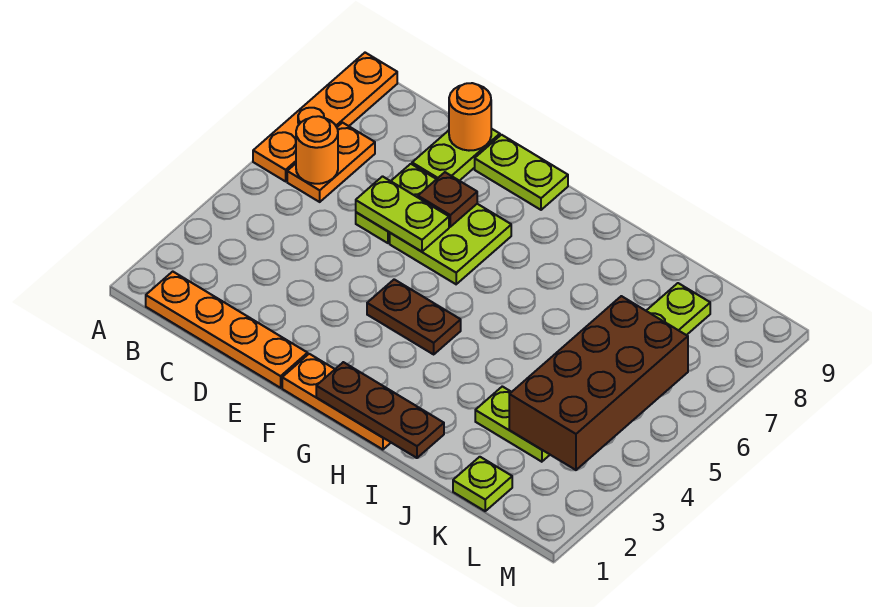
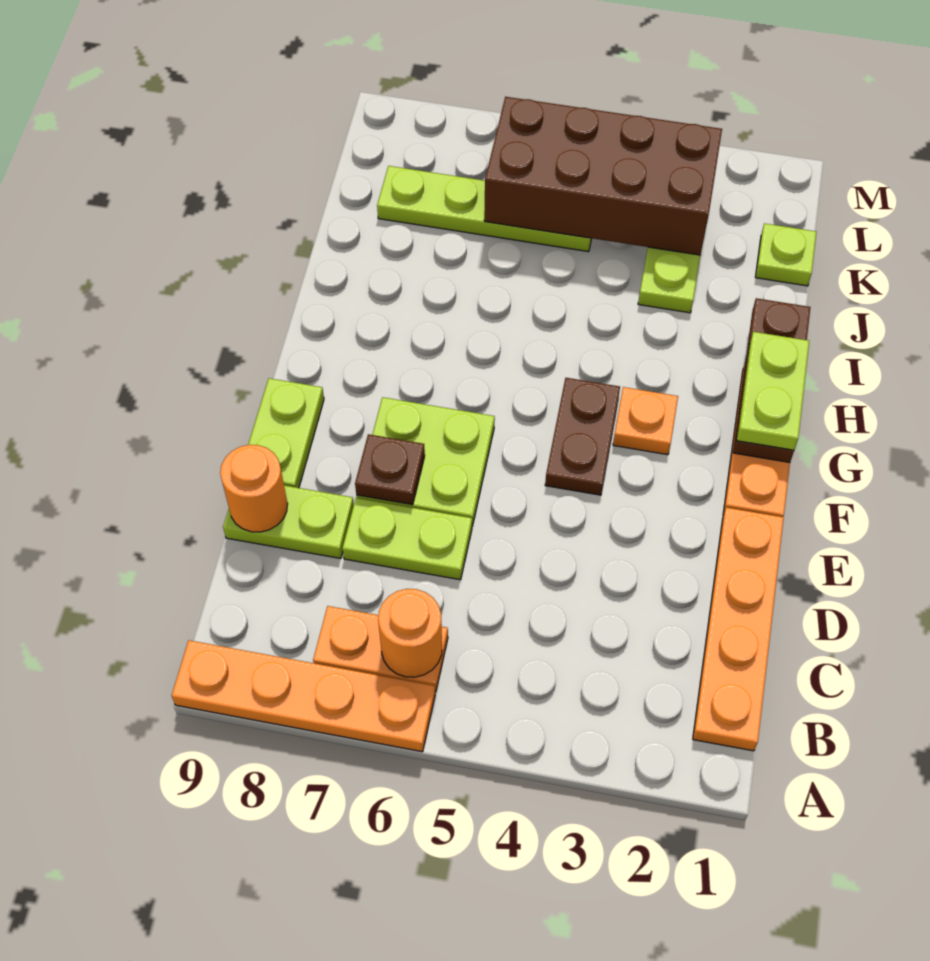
lime 1x2 plate [356,176,449,252] -> lime 1x2 plate moved to [737,332,809,450]
none -> orange 1x1 plate [613,387,678,455]

